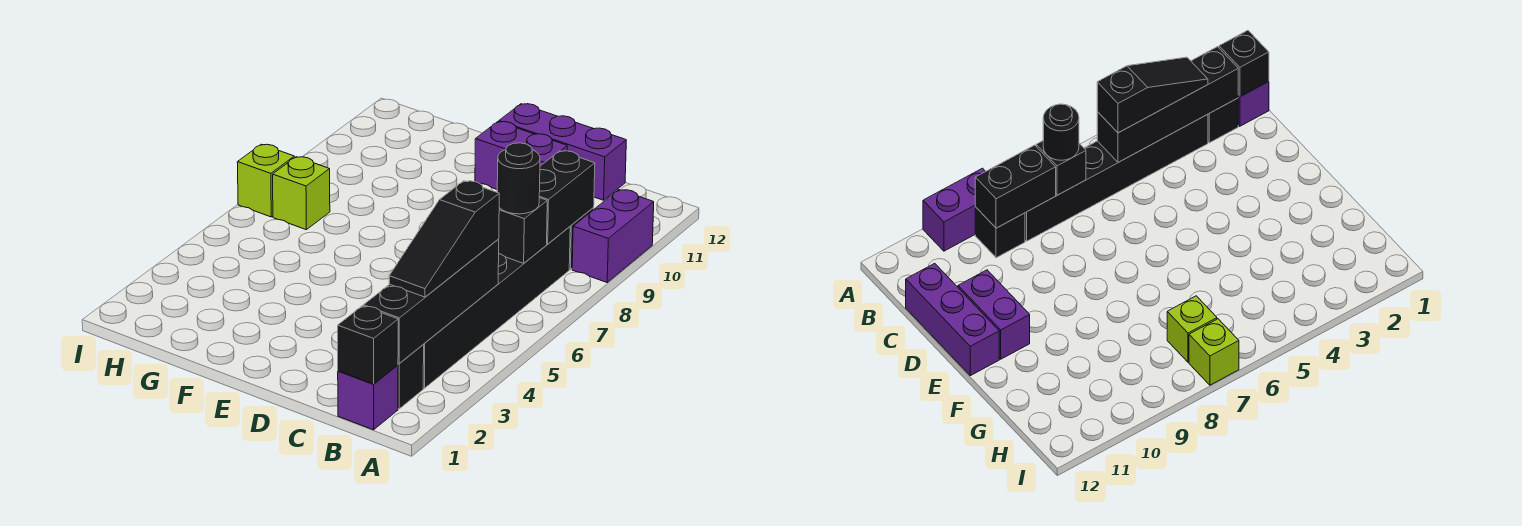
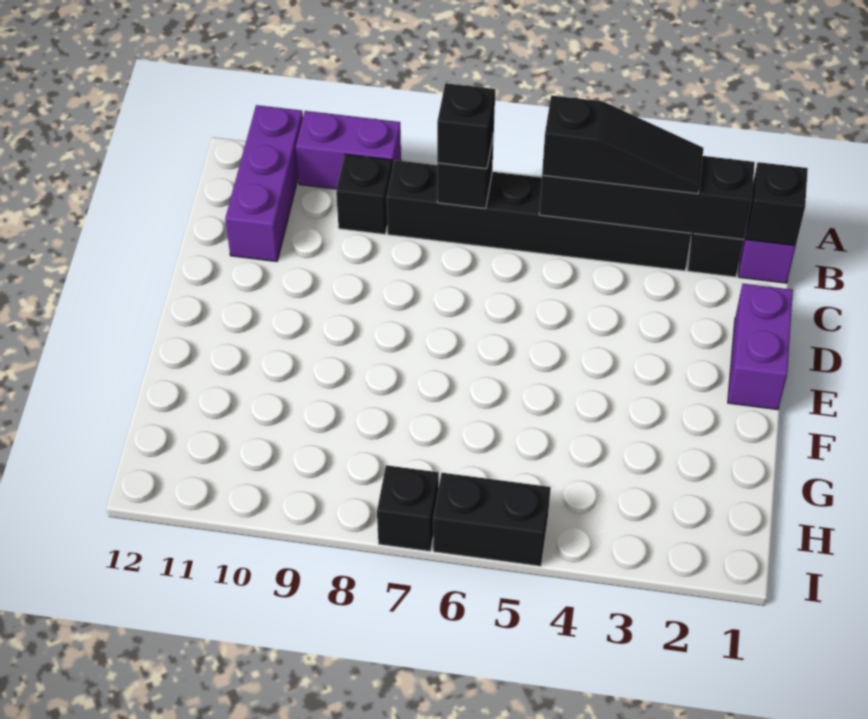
black 1x1 round brick [497,143,540,214] -> black 1x1 brick [437,83,495,169]
black 1x2 brick [539,151,595,244] -> black 1x2 brick moved to [433,473,551,566]
purple 1x3 brick [499,104,626,200] -> purple 1x3 brick moved to [225,105,303,262]
purple 1x2 brick [475,122,567,189] -> purple 1x2 brick moved to [728,284,793,410]
lime 1x1 brick [273,157,330,230] -> none
lime 1x1 brick [237,144,294,217] -> black 1x1 brick [377,465,439,551]

